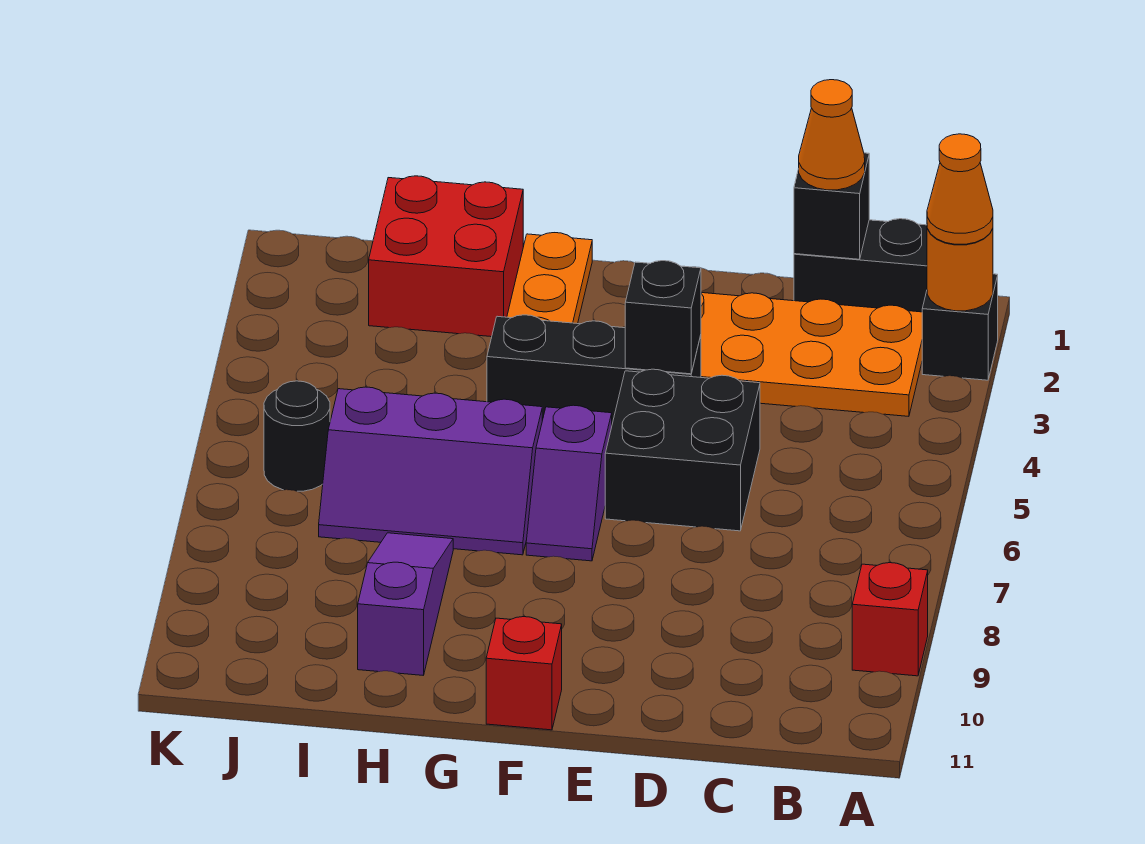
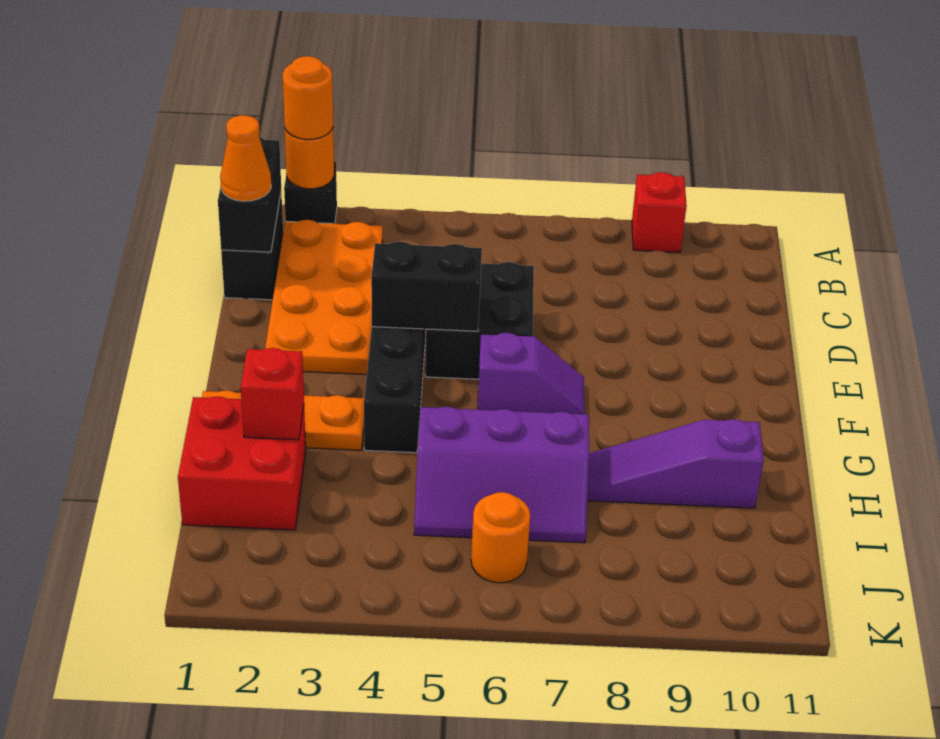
orange 1x1 cone [927,134,993,244] -> orange 1x1 round brick [283,56,333,140]
black 1x1 brick [794,153,869,259] -> black 1x2 brick [218,137,281,252]
black 1x1 brick [625,261,701,374] -> black 1x2 brick [371,242,482,331]
red 1x1 brick [486,617,562,730] -> red 1x1 brick moved to [241,348,304,440]
purple 2x3 slope [319,387,542,555] -> purple 2x3 slope turned to [414,407,589,543]
black 1x1 round brick [264,381,330,491] -> orange 1x1 round brick [471,492,530,583]

